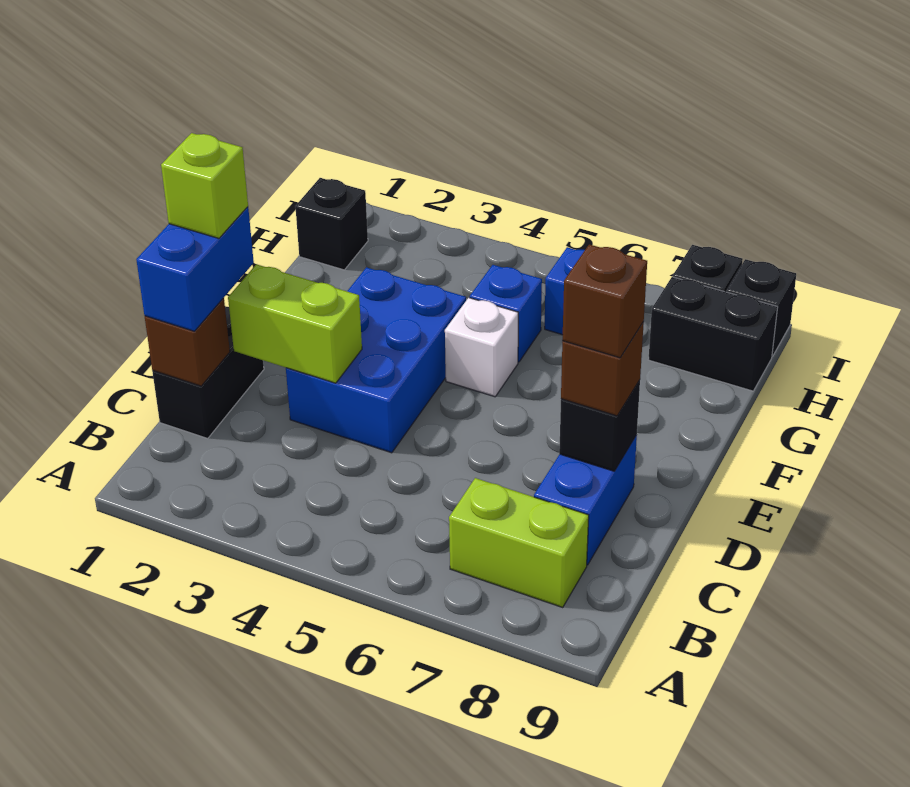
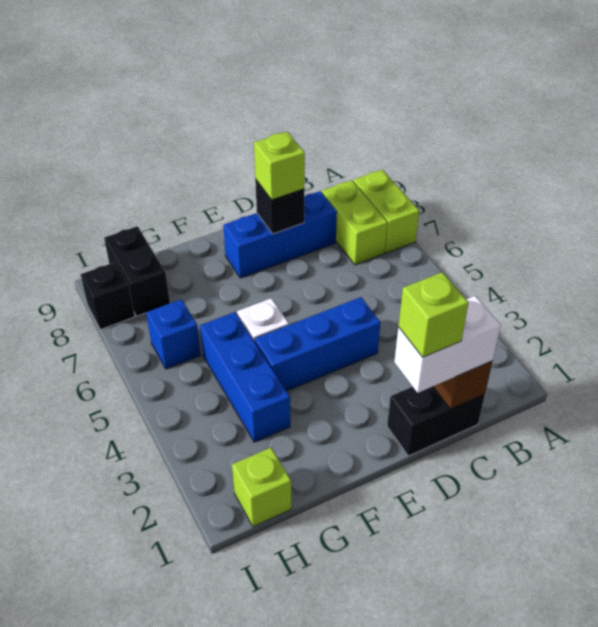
blue 1x2 brick [136,207,254,331] -> white 1x2 brick [394,296,501,393]
blue 1x2 brick [534,435,637,565] -> blue 1x3 brick [223,191,337,278]
lime 1x2 brick [228,264,362,383] -> lime 1x2 brick moved to [353,170,419,253]
blue 2x3 brick [286,267,466,453] -> blue 1x3 brick [255,297,381,391]
brown 1x1 brick [561,322,644,416] -> lime 1x1 brick [254,132,305,200]
brown 1x1 brick [562,244,647,358] -> none
blue 1x1 brick [470,265,542,362] -> blue 1x3 brick [200,312,290,442]
black 1x1 brick [295,178,368,270] -> lime 1x1 brick [232,448,291,527]
black 1x1 brick [726,259,796,357] -> none

